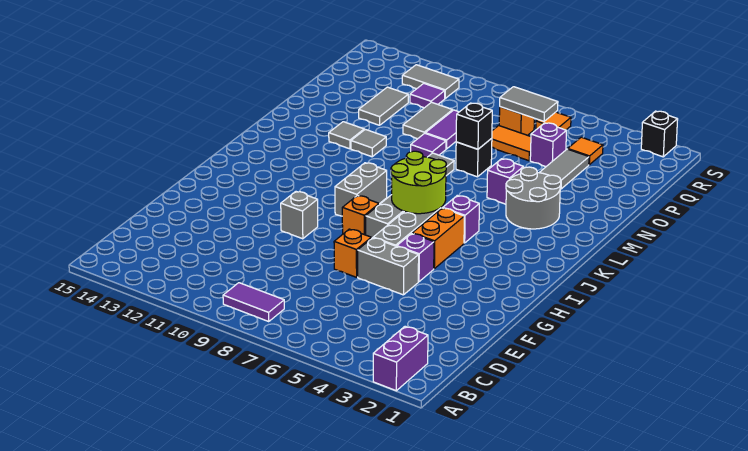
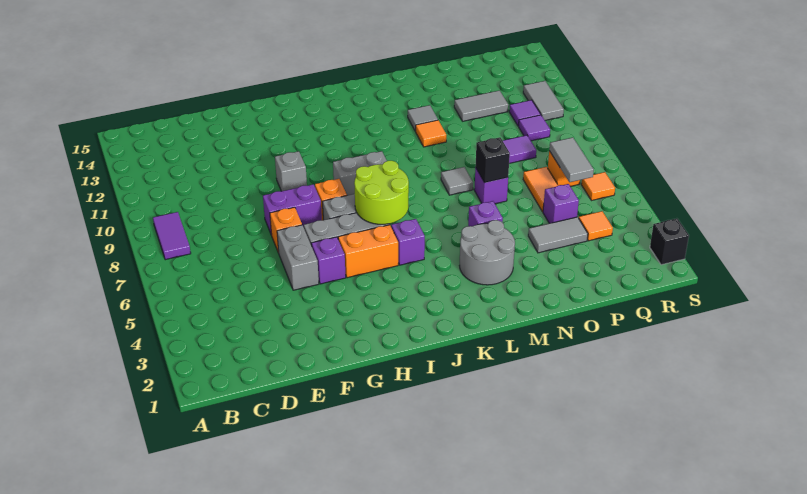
purple 1x2 brick [373,327,428,391] -> purple 1x2 brick moved to [263,184,322,235]
grey 1x1 tile [351,129,386,157] -> orange 1x1 tile [415,120,446,147]
black 1x1 brick [456,138,492,177] -> purple 1x1 brick [474,167,508,204]
purple 1x1 tile [411,133,446,157] -> purple 1x1 tile moved to [519,115,550,141]
grey 1x2 tile [403,102,453,139] -> none

